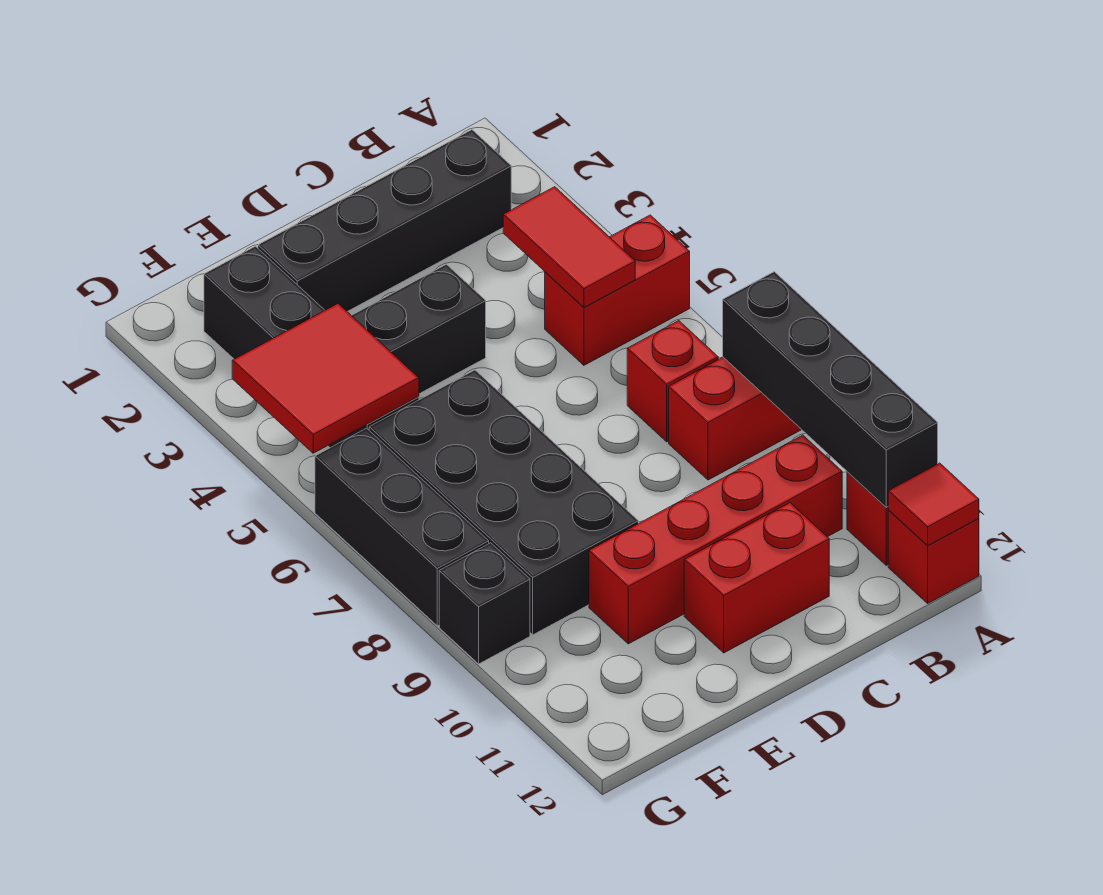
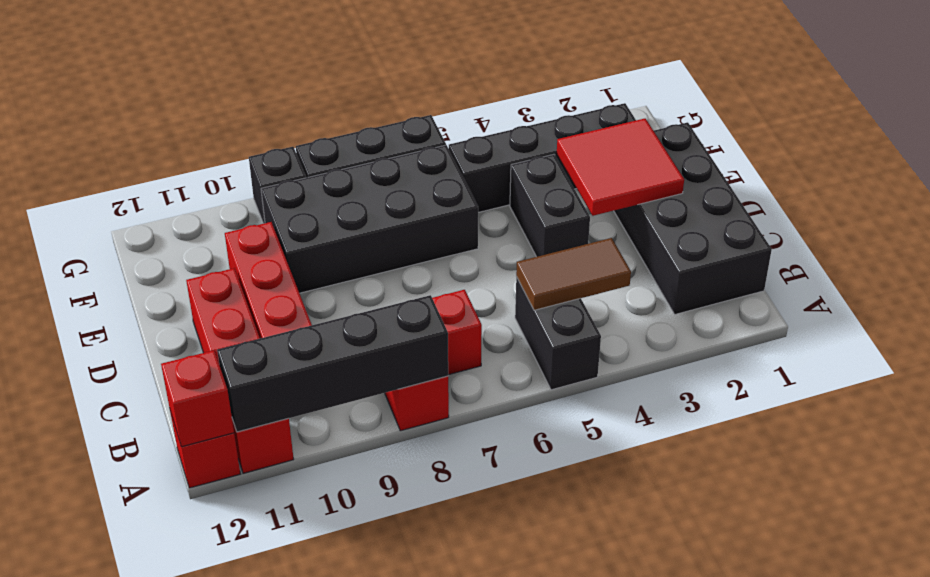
red 1x2 brick [545,215,690,365] -> black 1x2 brick [515,277,601,390]
red 1x1 tile [888,463,979,545] -> red 1x1 brick [161,350,234,447]
black 1x4 brick [258,130,511,312] -> black 2x4 brick [614,122,772,314]
red 1x2 tile [503,187,635,307] -> brown 1x2 tile [516,238,631,310]
red 2x2 tile [232,304,419,453] -> red 2x2 tile moved to [557,119,684,216]

